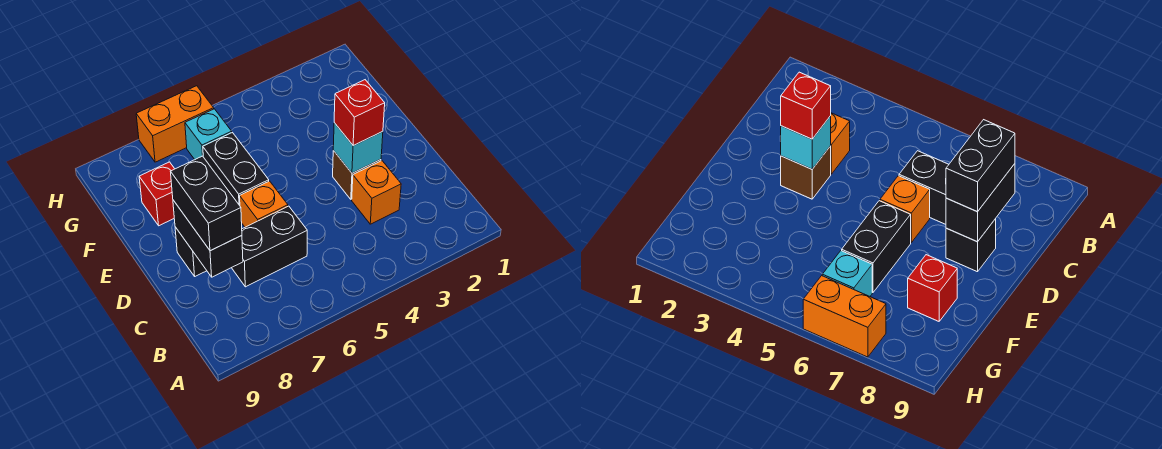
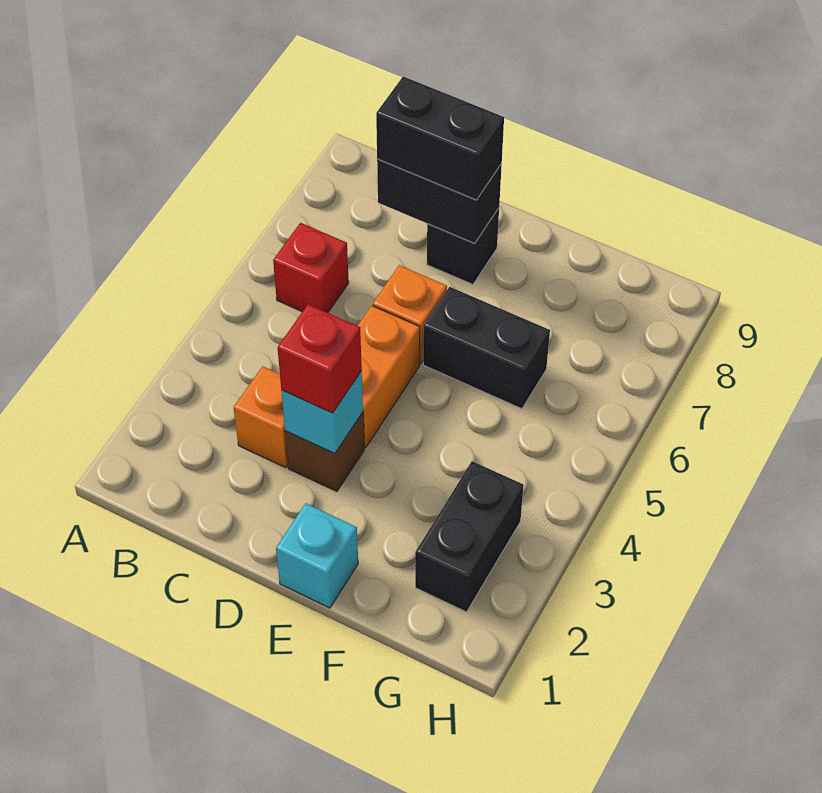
black 1x2 brick [232,206,307,287] -> black 1x2 brick moved to [415,461,524,612]
red 1x1 brick [139,162,174,226] -> red 1x1 brick moved to [273,223,349,313]
cyan 1x1 brick [185,109,232,159] -> cyan 1x1 brick moved to [276,503,358,608]
orange 1x2 brick [136,86,214,162] -> orange 1x2 brick moved to [357,306,420,448]

